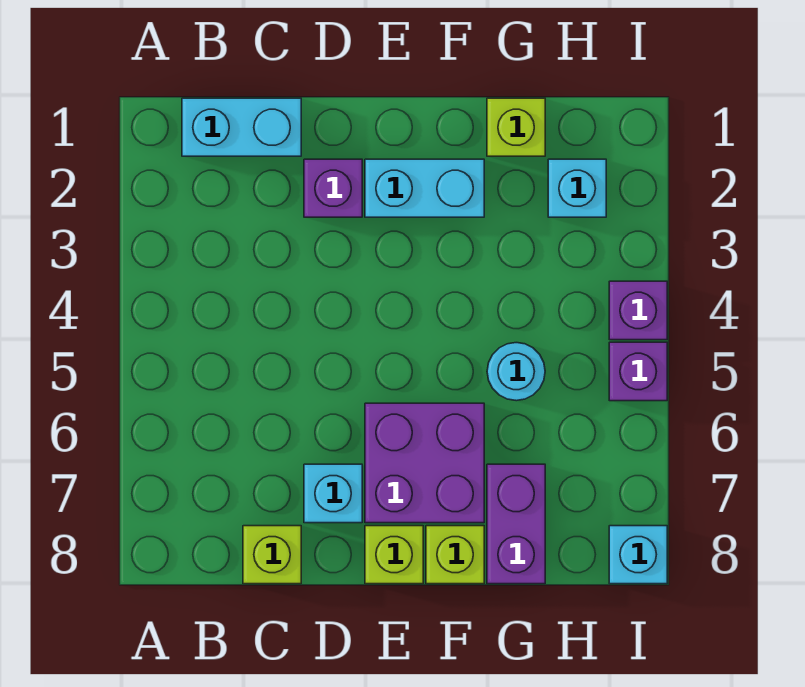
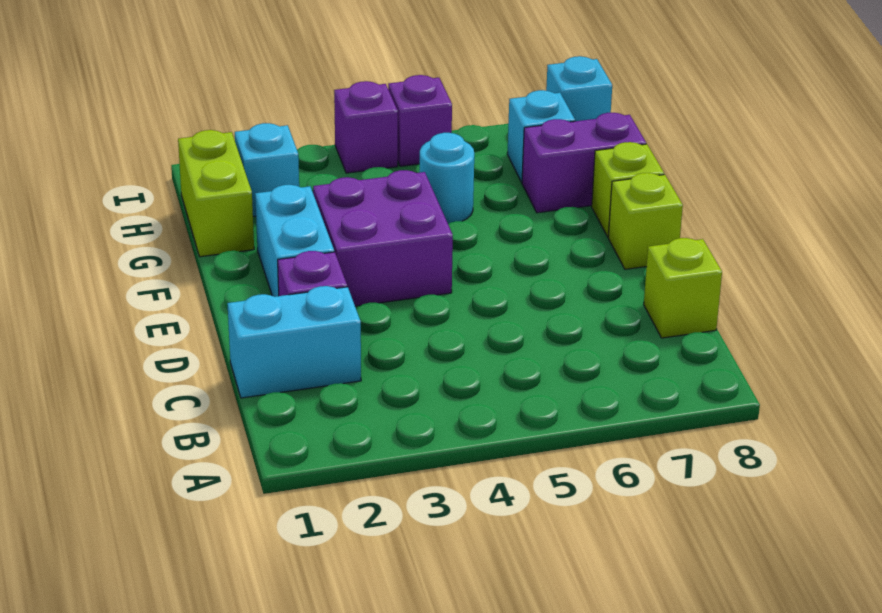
cyan 1x2 brick [182,98,301,156] -> cyan 1x2 brick turned to [227,286,361,398]
cyan 1x1 brick [304,464,362,523] -> cyan 1x1 brick moved to [507,90,575,182]
purple 2x2 brick [365,403,484,523] -> purple 2x2 brick moved to [313,170,453,306]
lime 1x1 brick [487,98,545,156] -> lime 1x2 brick [178,130,254,257]

